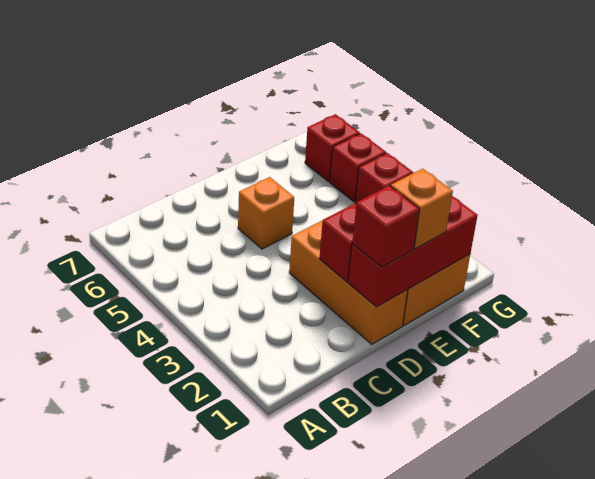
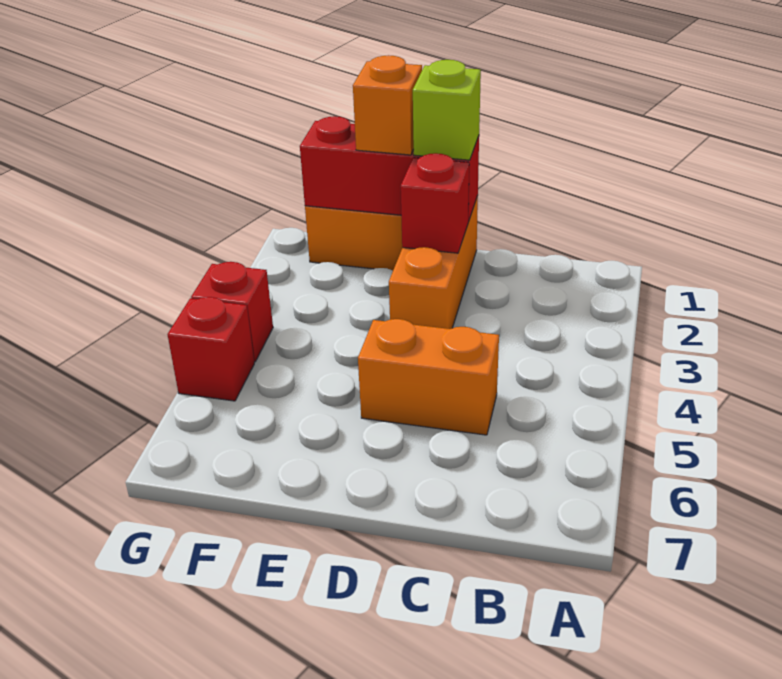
red 1x1 brick [352,186,419,267] -> lime 1x1 brick [413,60,481,160]
orange 1x1 brick [238,177,294,249] -> orange 1x2 brick [358,319,499,435]
red 1x1 brick [305,114,360,182] -> none

